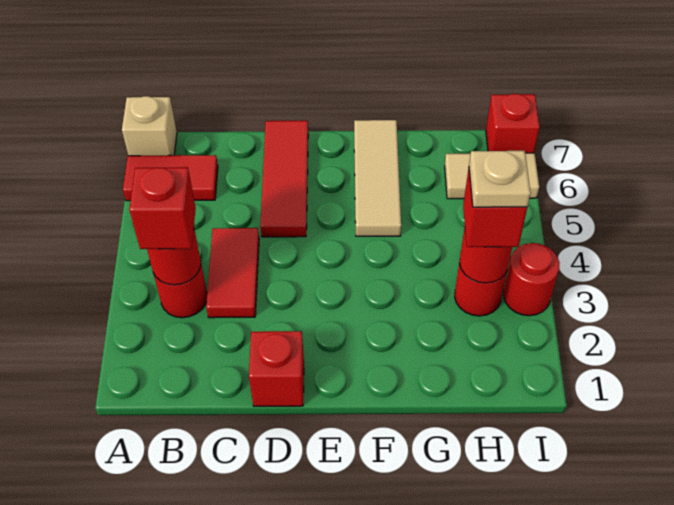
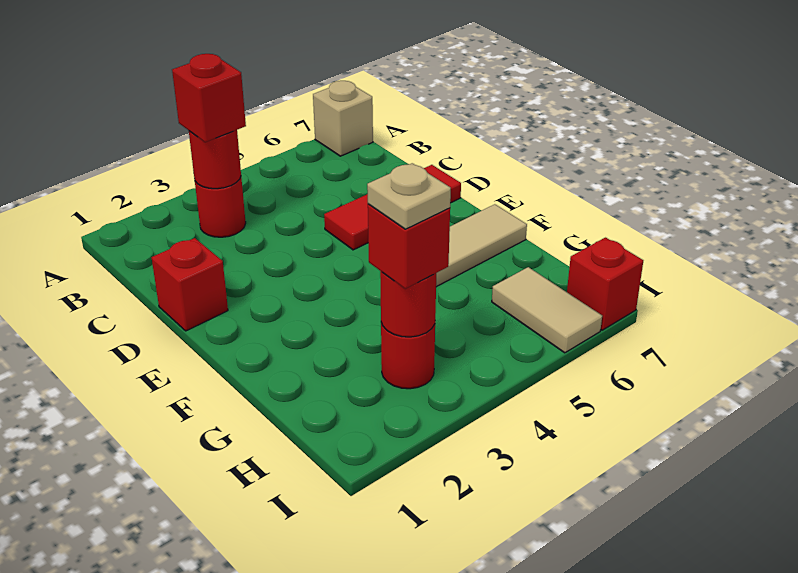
red 1x2 tile [123,155,218,201] -> none
red 1x2 tile [206,228,259,318] -> none
red 1x1 round brick [504,243,559,316] -> none

